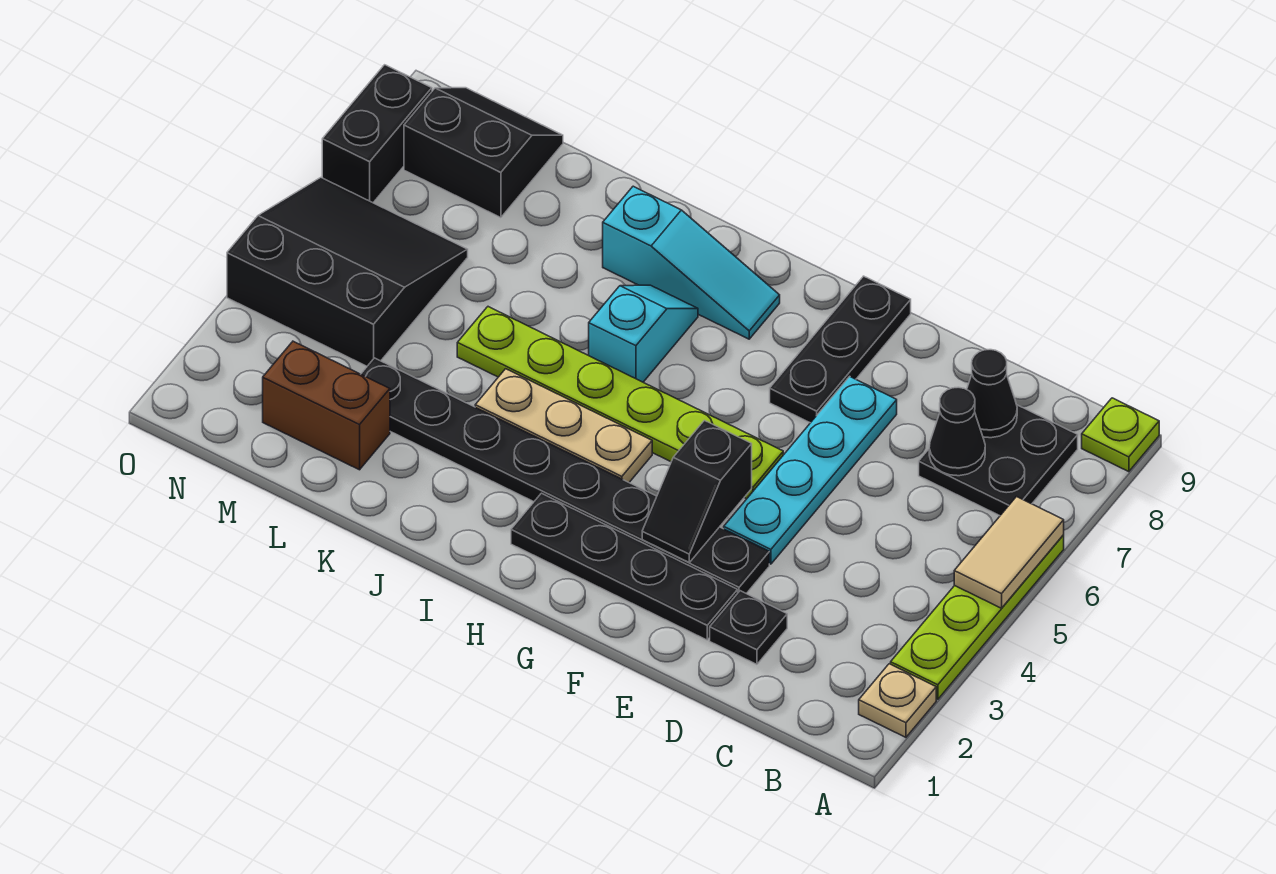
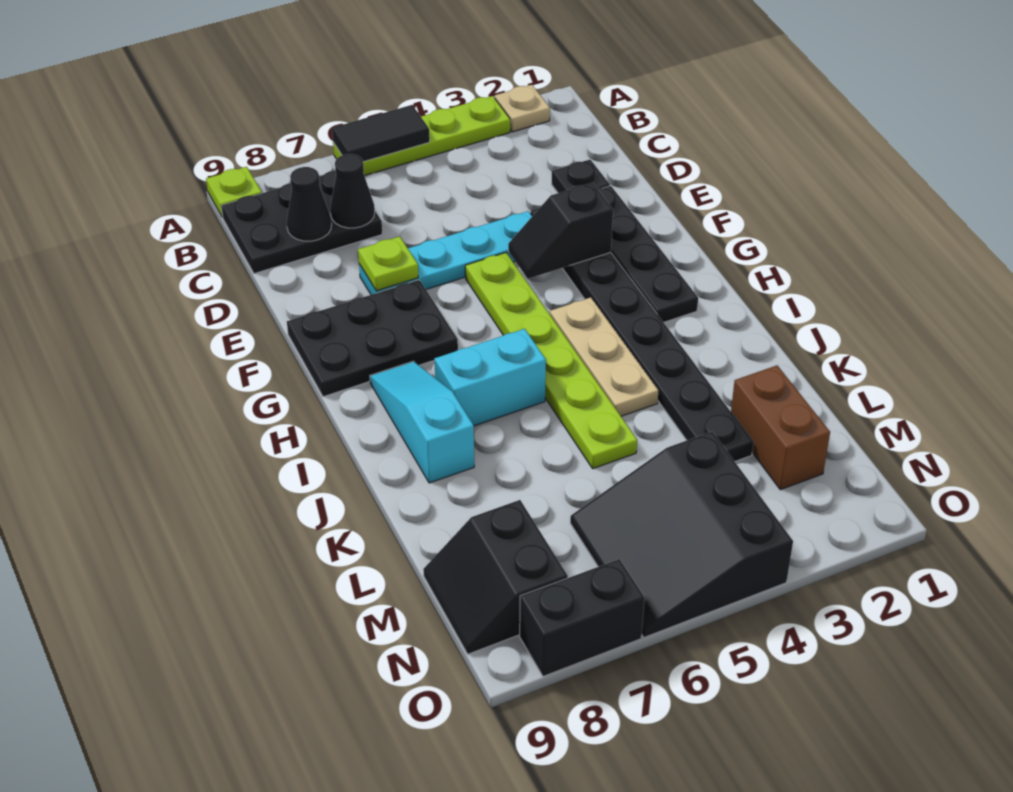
tan 1x2 tile [954,497,1064,608] -> black 1x2 tile [332,105,430,162]
black 2x2 plate [919,405,1078,516] -> black 2x3 plate [221,171,382,274]
none -> lime 1x1 plate [358,236,418,291]
black 1x2 slope [642,420,752,562] -> black 1x2 slope turned to [508,183,613,279]
black 1x3 plate [770,276,911,423] -> black 2x3 plate [287,280,458,397]
cyan 1x2 slope [589,285,698,382] -> cyan 1x2 brick [434,329,546,426]

